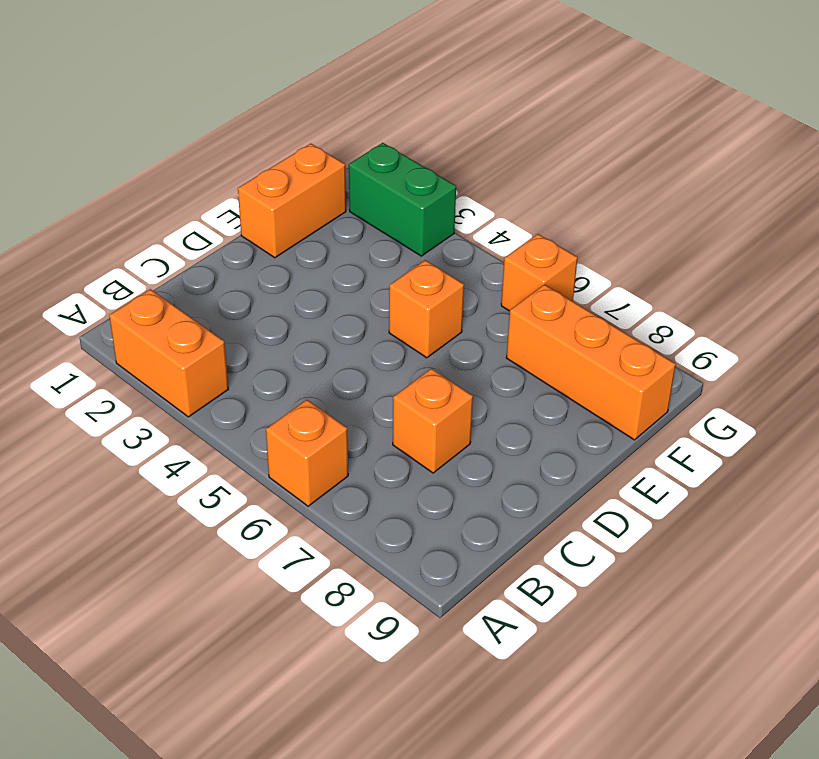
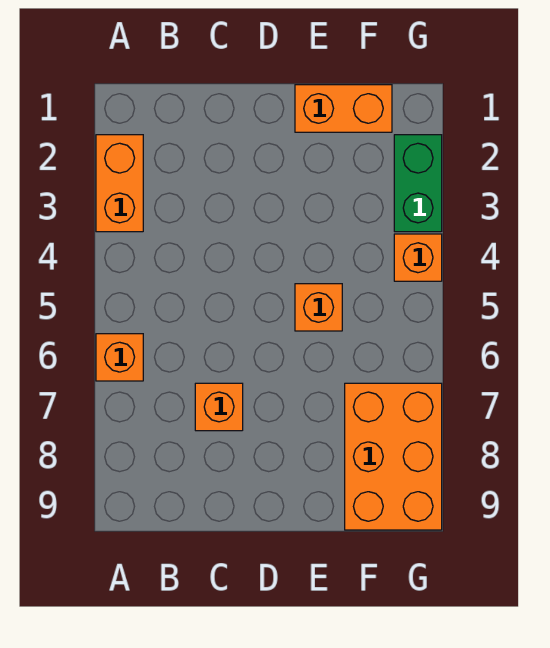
orange 1x3 brick [506,285,676,440] -> orange 2x3 brick [345,383,442,530]
orange 1x1 brick [501,234,578,311] -> orange 1x1 brick moved to [394,234,442,281]

